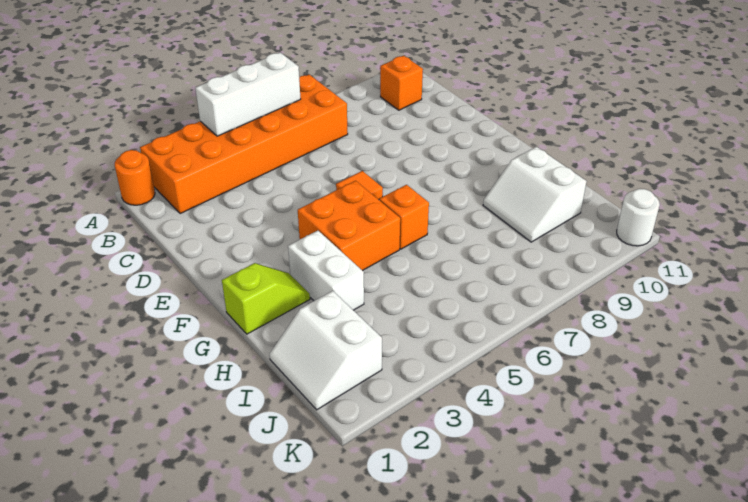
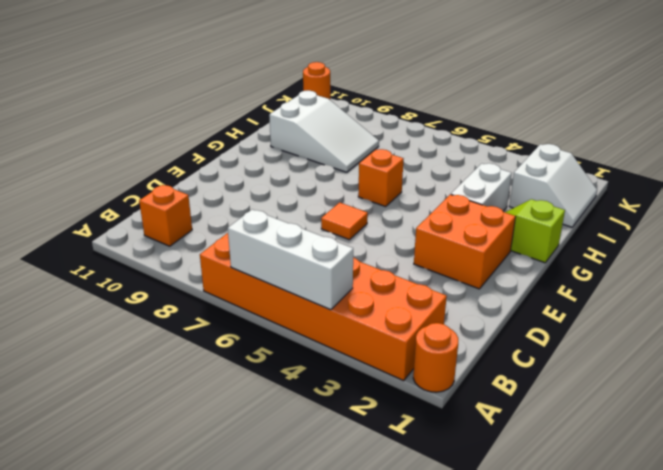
orange 2x2 brick [298,181,400,271] -> orange 2x2 brick moved to [414,194,516,289]
white 2x2 slope [483,147,587,242] -> white 2x3 slope [269,90,379,172]
white 1x1 round brick [617,189,660,246] -> orange 1x1 round brick [303,62,330,100]

